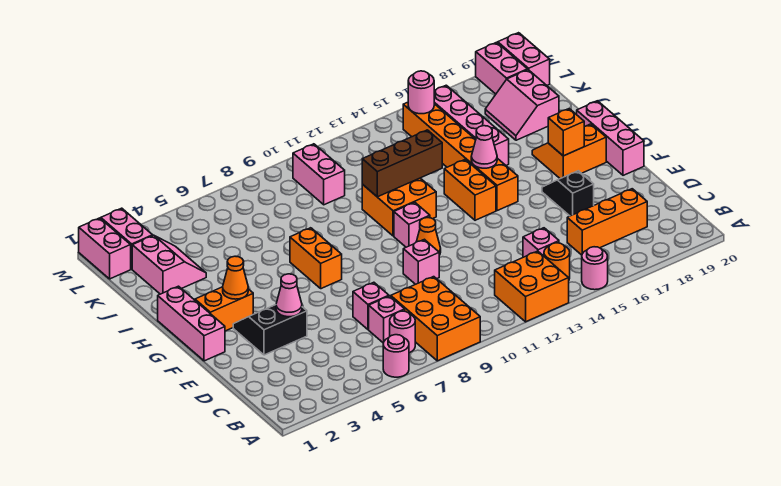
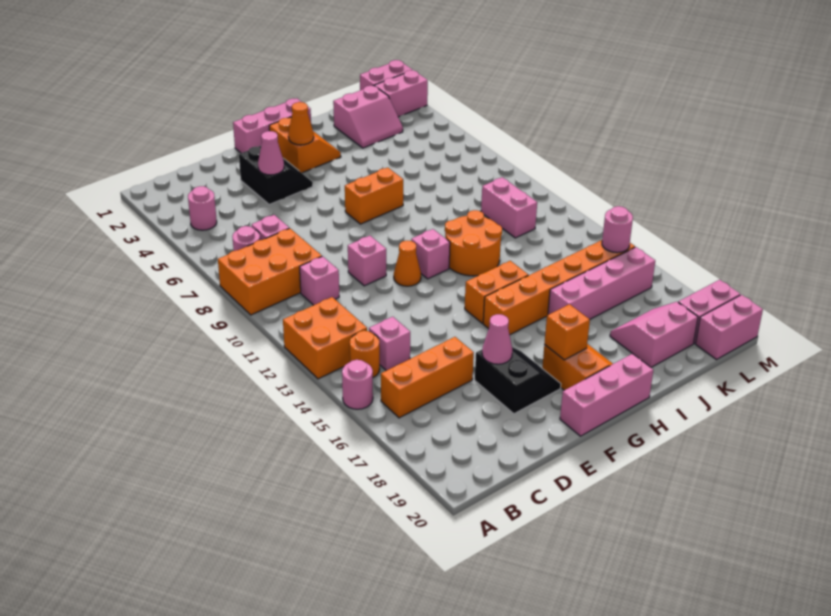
pink 1x1 round brick [383,335,409,377] -> pink 1x1 round brick moved to [188,186,217,230]
orange 1x3 brick [567,189,647,255] -> orange 1x3 brick turned to [381,337,474,418]
pink 1x1 brick [353,282,389,330] -> pink 1x1 brick moved to [300,256,339,305]
black 1x2 slope [542,171,594,216] -> black 2x2 slope [475,347,561,414]
orange 2x2 brick [362,178,436,236] -> orange 2x2 round brick [445,210,502,276]
pink 1x1 cone [471,126,497,168] -> pink 1x1 cone moved to [482,314,512,364]
brown 1x3 brick [362,130,442,197] -> none
pink 1x2 brick [293,144,345,205] -> pink 1x2 brick turned to [481,177,537,238]

